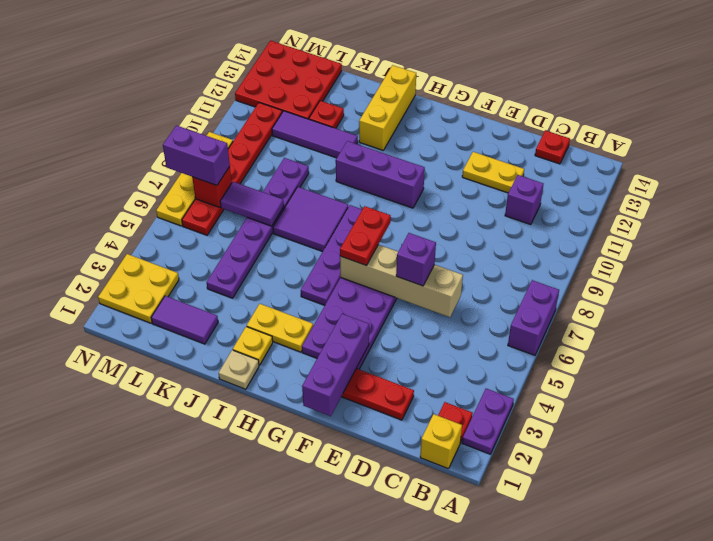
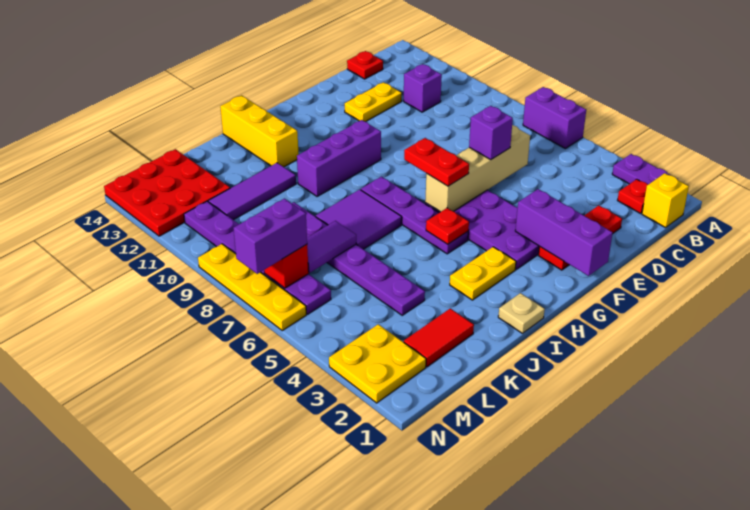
yellow 1x1 plate [233,327,273,365] -> none
purple 1x2 tile [151,296,218,344] -> red 1x2 tile [404,308,474,367]
red 1x1 plate [309,101,344,128] -> red 1x1 plate moved to [426,208,469,244]
red 1x6 plate [182,103,282,235] -> purple 1x6 plate [184,201,331,314]

